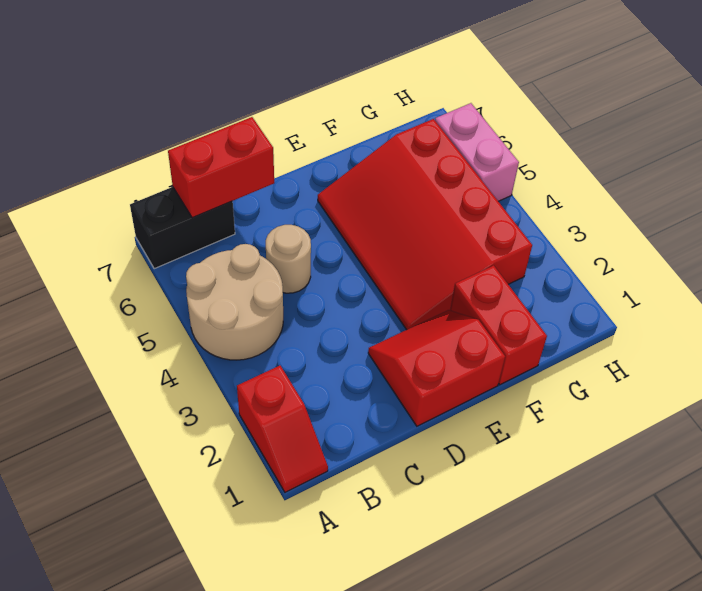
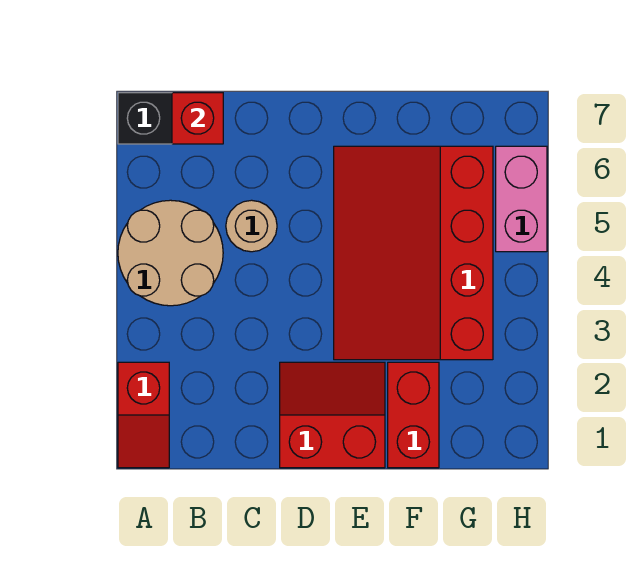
red 1x2 brick [168,117,274,218] -> red 1x1 brick [172,93,223,144]

